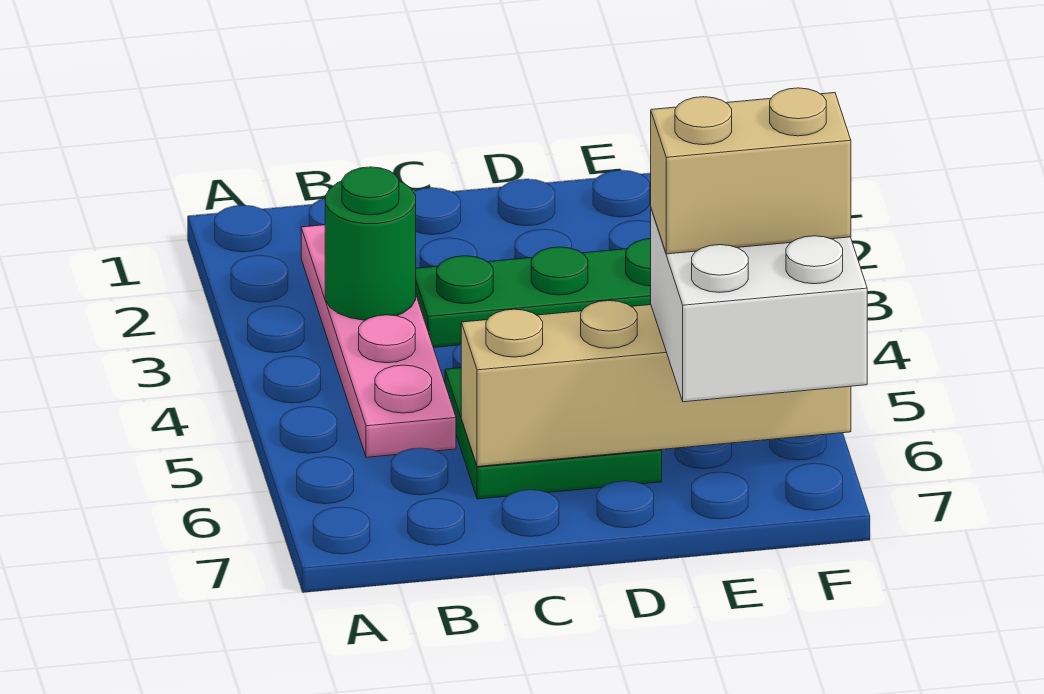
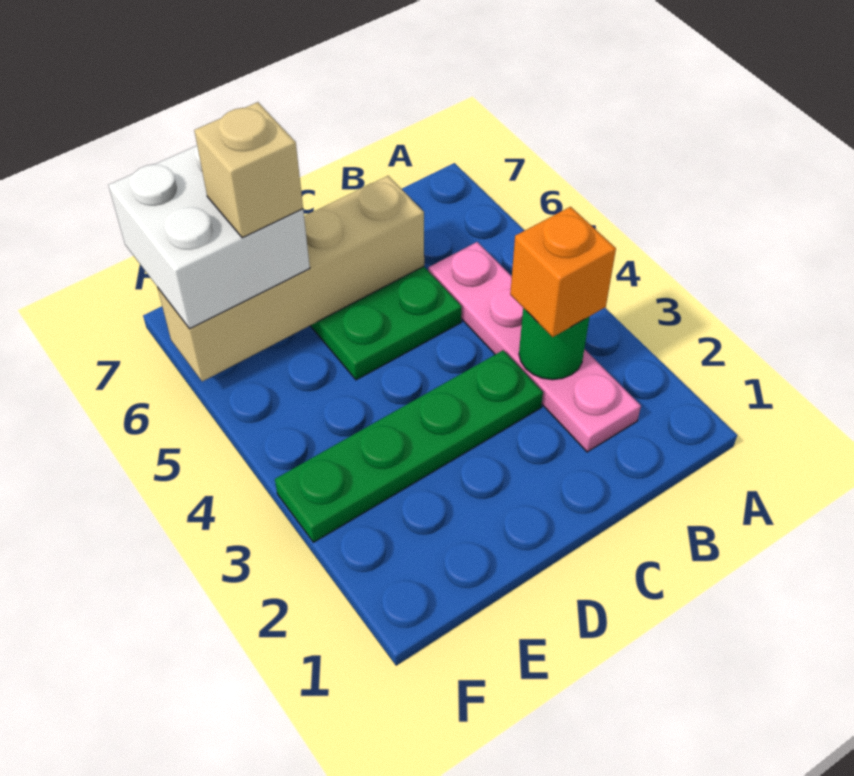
none -> orange 1x1 brick [510,207,616,337]
tan 1x2 brick [651,88,851,254] -> tan 1x1 brick [194,102,303,238]

